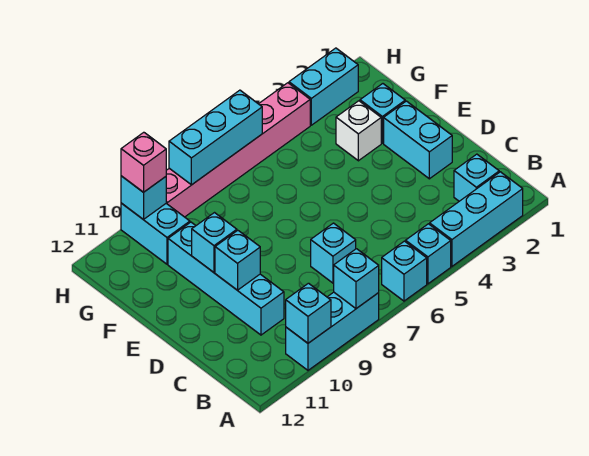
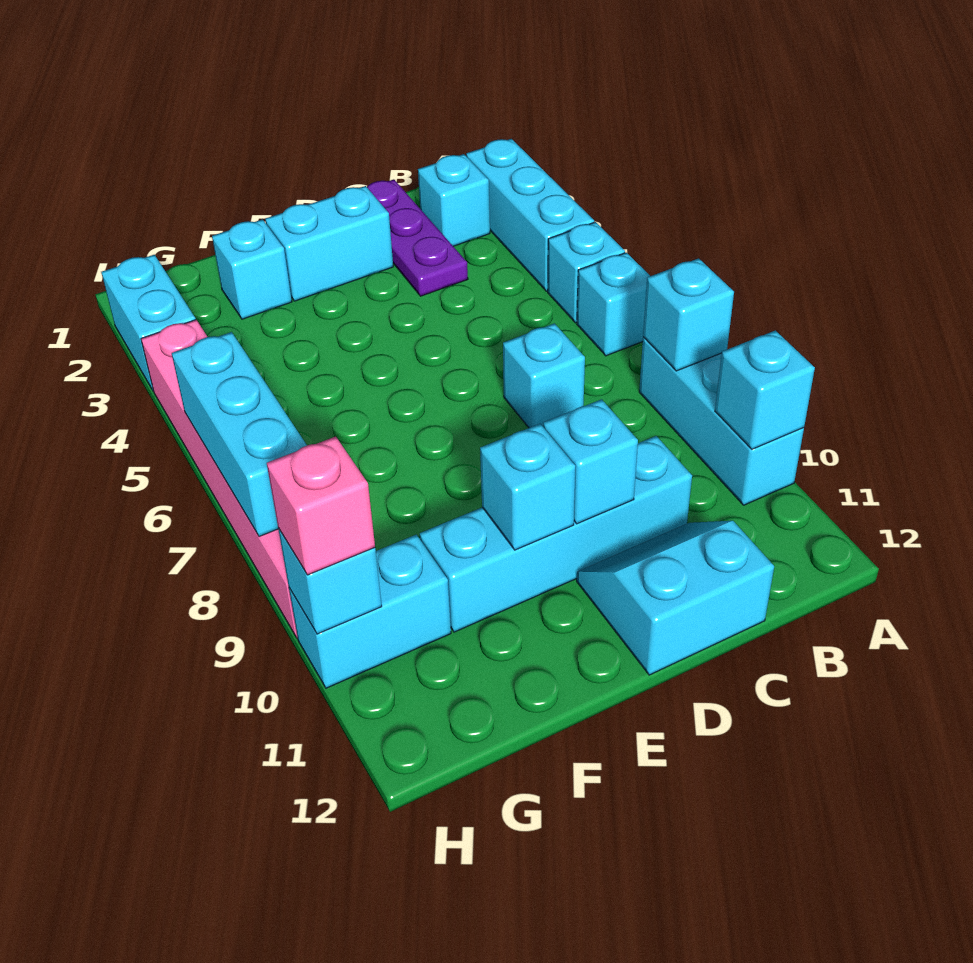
none -> purple 1x3 plate [367,179,468,296]
none -> cyan 2x2 slope [577,521,774,675]
white 1x1 brick [336,101,381,161] -> none

